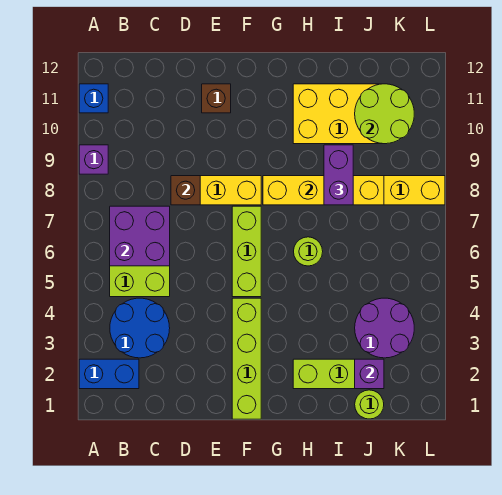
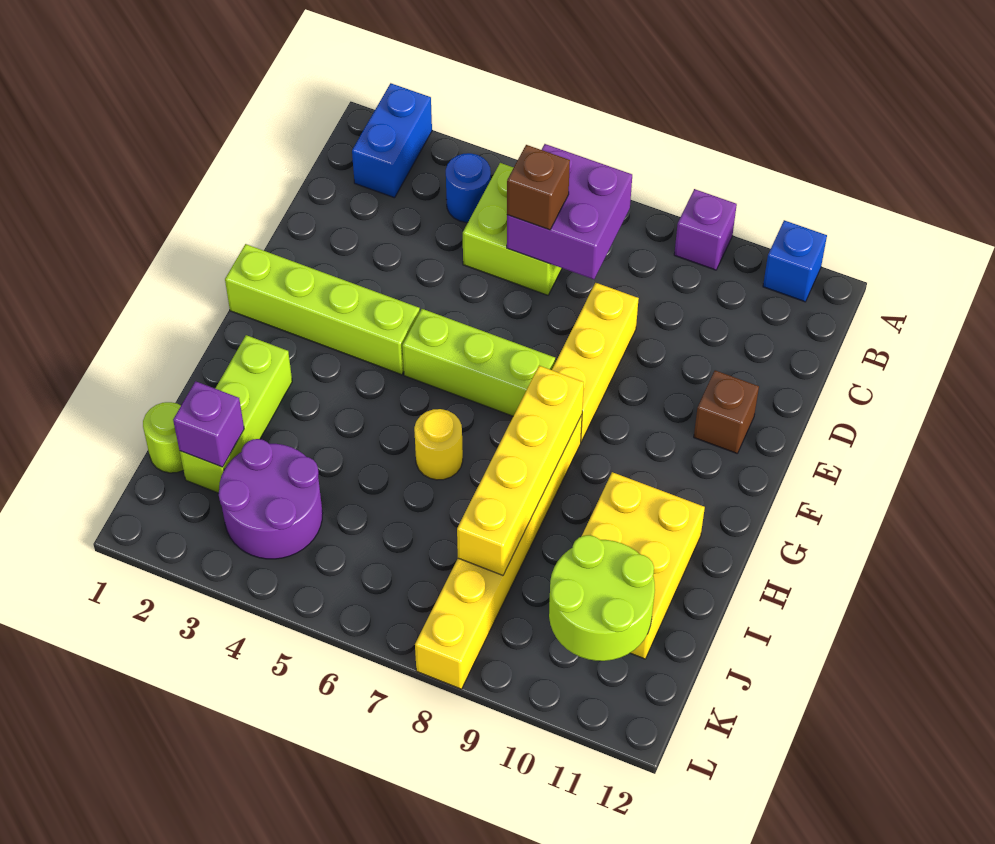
blue 2x2 round brick [110,298,170,358] -> blue 1x1 round brick [446,153,491,223]
brown 1x1 brick [171,176,200,205] -> brown 1x1 brick moved to [507,145,570,230]
lime 1x1 round brick [294,237,323,266] -> yellow 1x1 round brick [414,409,463,480]
purple 1x2 brick [324,145,353,205] -> none

